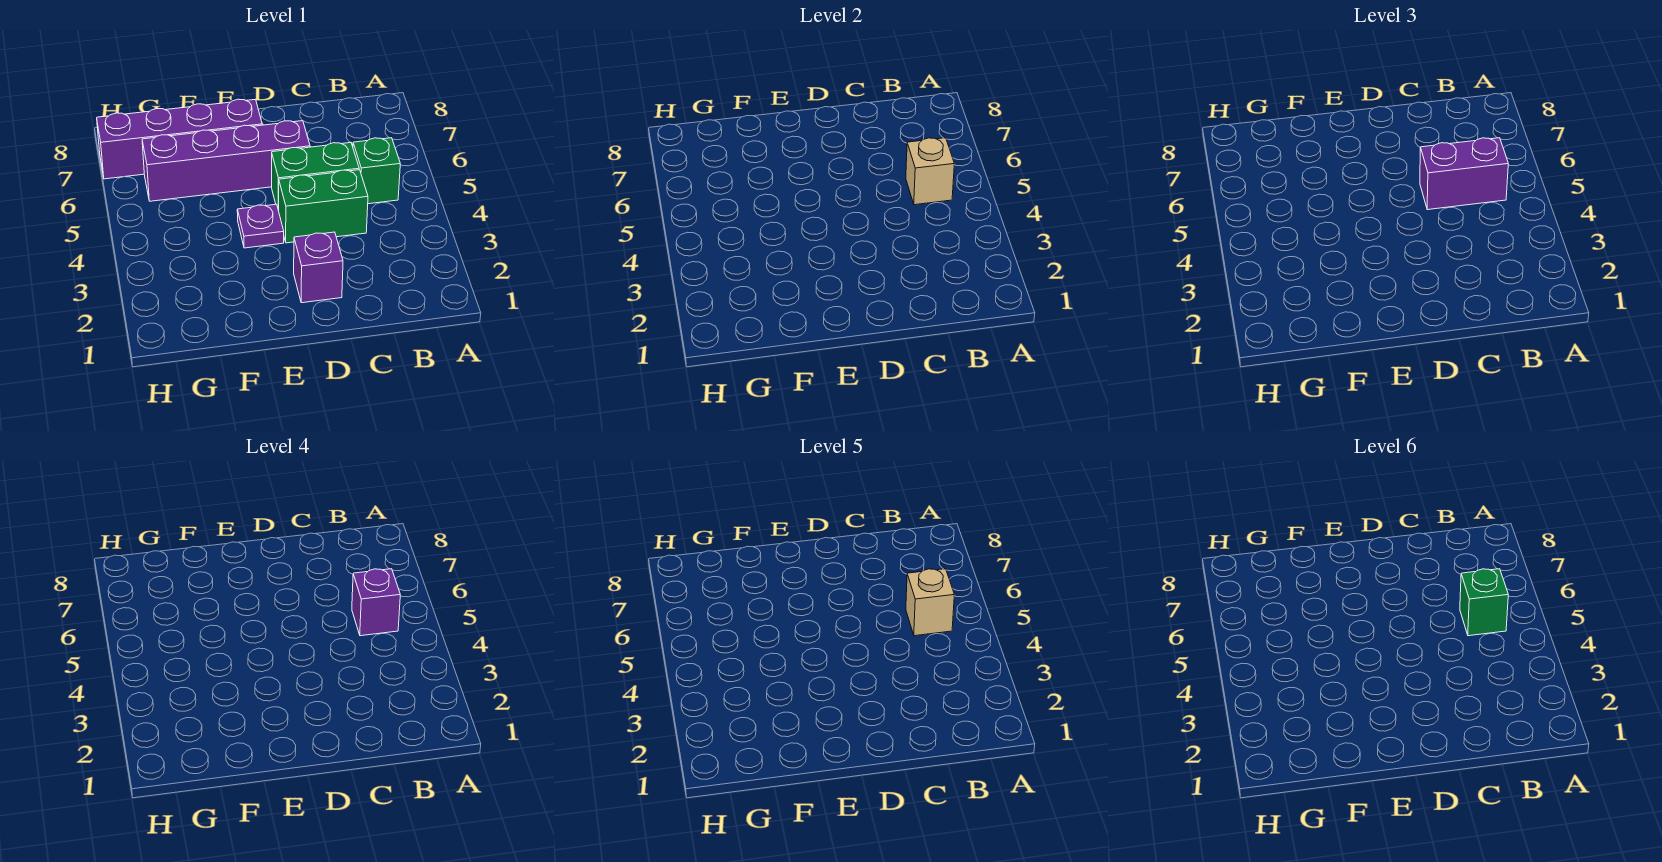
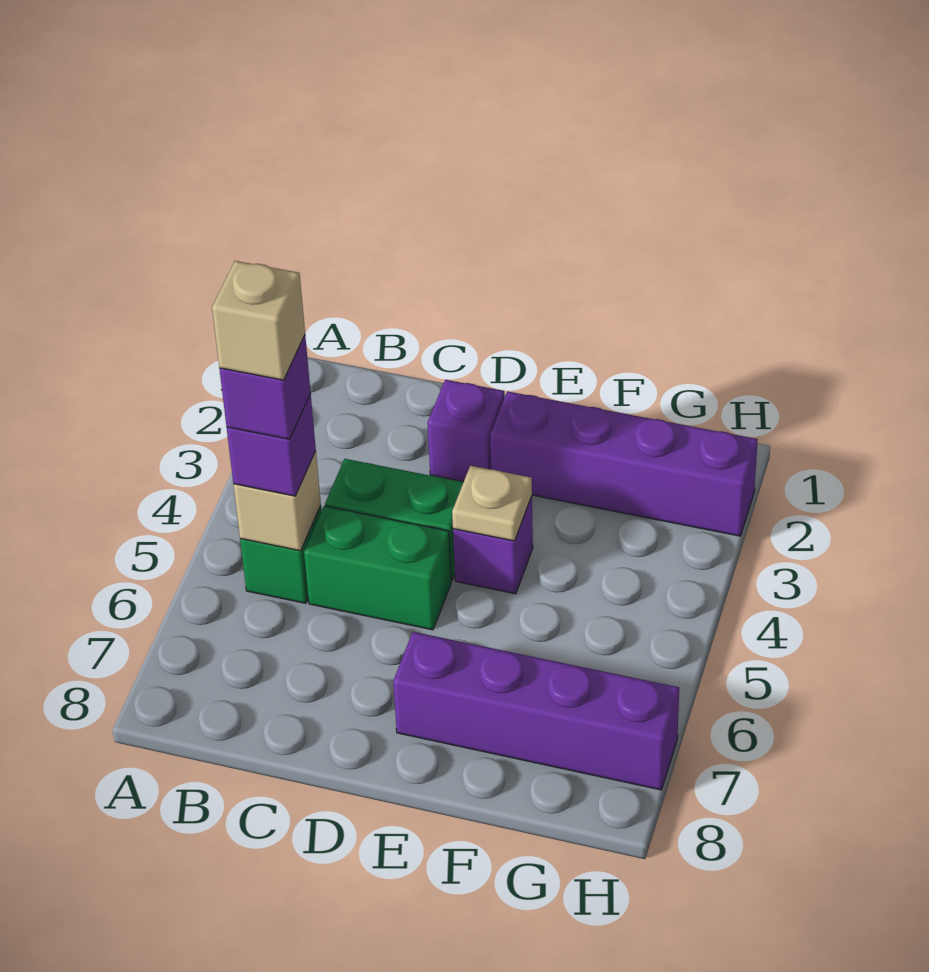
purple 1x2 brick [1420,138,1508,210] -> purple 1x1 brick [227,394,316,496]
green 1x1 brick [1460,569,1508,636] -> none
purple 1x4 brick [142,121,310,201] -> purple 1x4 brick moved to [490,391,758,536]
purple 1x1 plate [237,204,284,248] -> purple 1x1 brick [453,496,533,594]
none -> tan 1x1 plate [452,466,532,541]

